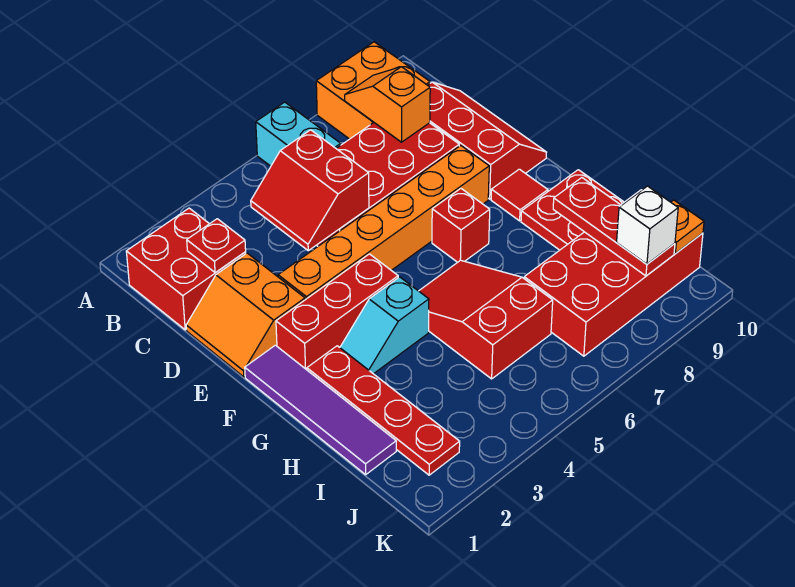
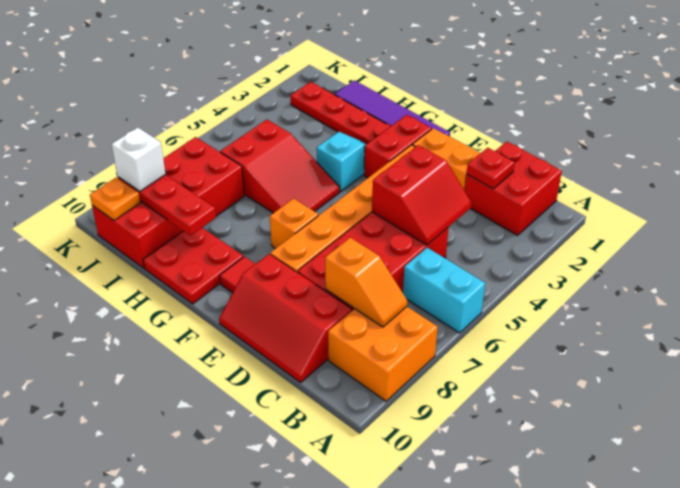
red 2x2 slope [251,130,369,251] -> red 2x2 slope turned to [372,145,471,245]
red 1x3 brick [276,254,398,370] -> red 1x2 brick [364,115,431,178]
red 1x1 brick [432,189,490,262] -> orange 1x1 brick [270,199,318,249]

